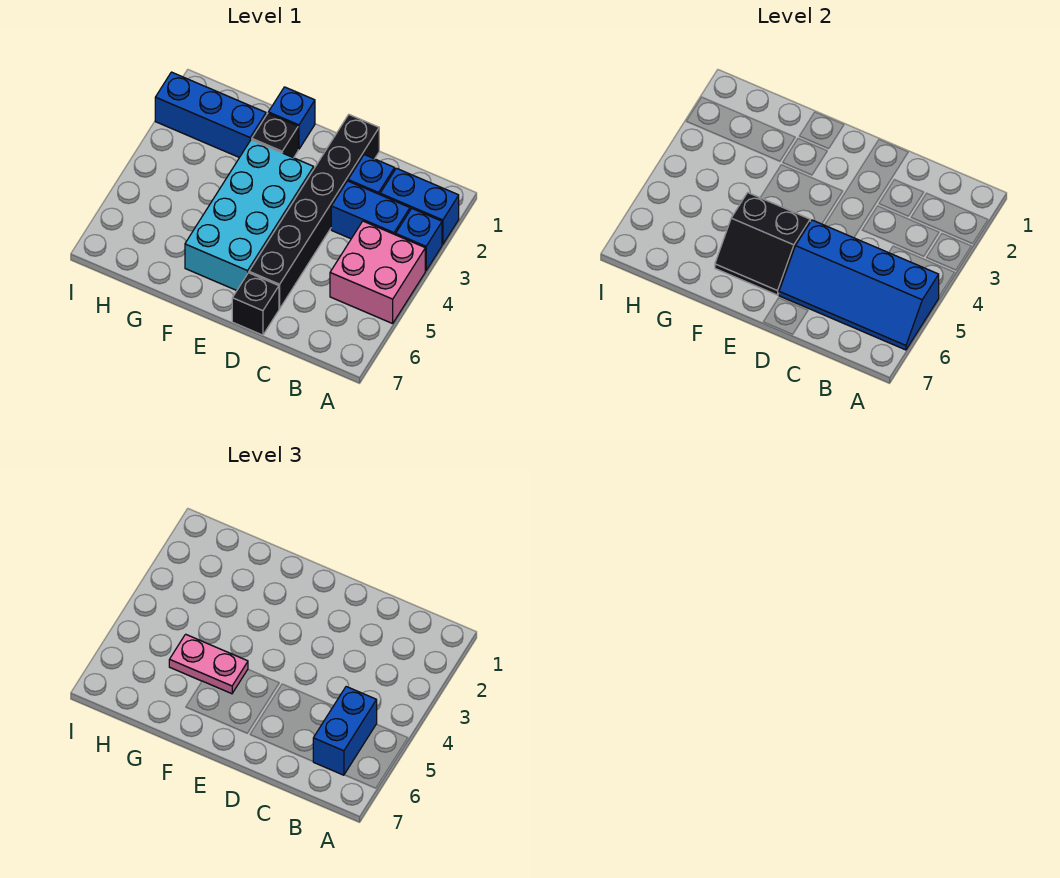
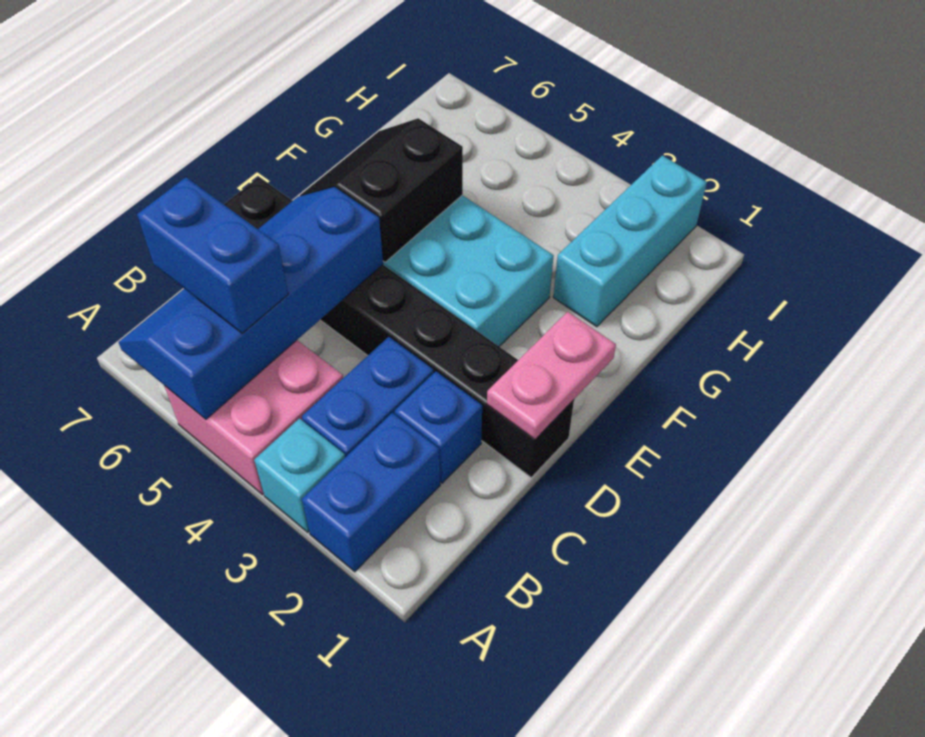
blue 1x1 brick [396,209,442,271] -> cyan 1x1 brick [254,418,345,532]
blue 1x1 brick [268,87,315,149] -> none
black 1x1 brick [252,114,298,158] -> none
pink 1x2 plate [169,634,248,694] -> pink 1x2 plate moved to [487,312,616,439]
blue 1x3 brick [155,72,266,157] -> cyan 1x3 brick [553,155,707,327]

